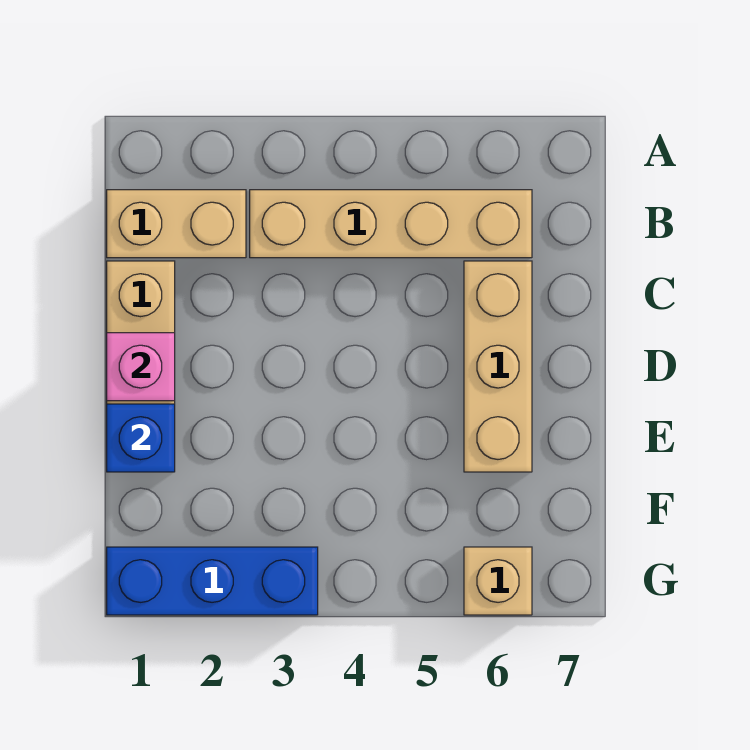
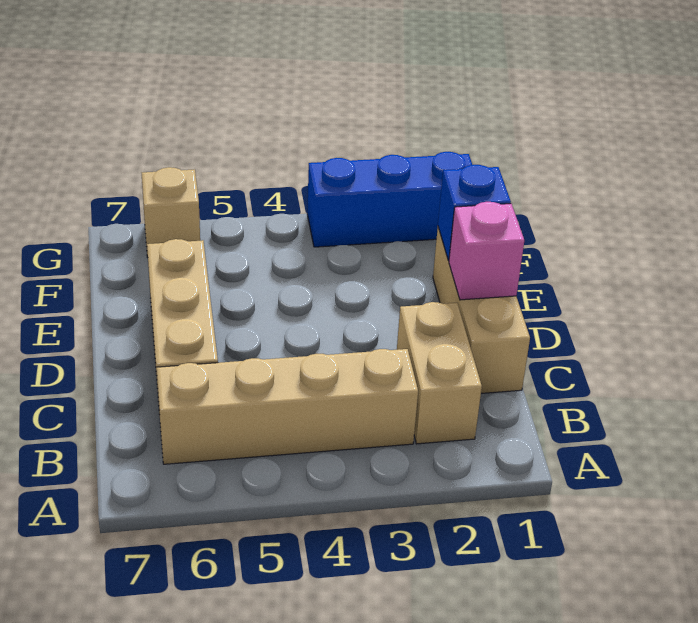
tan 1x2 brick [107,190,246,258] -> tan 1x2 brick turned to [397,302,482,444]

